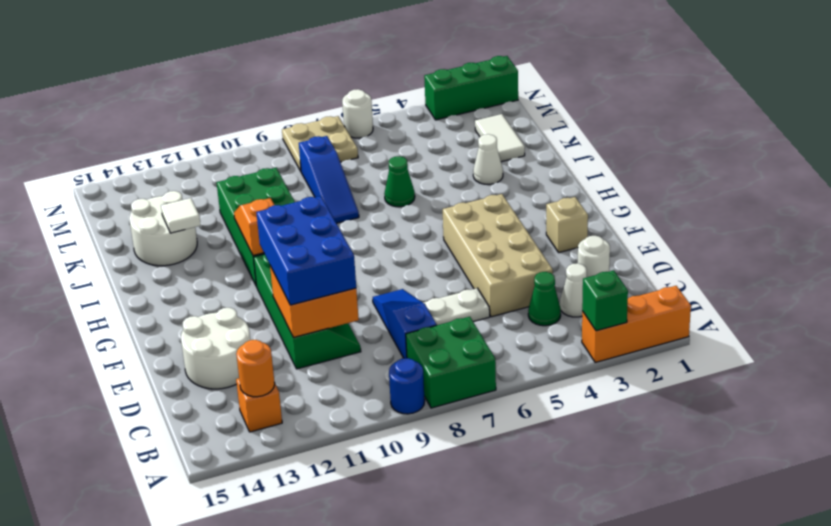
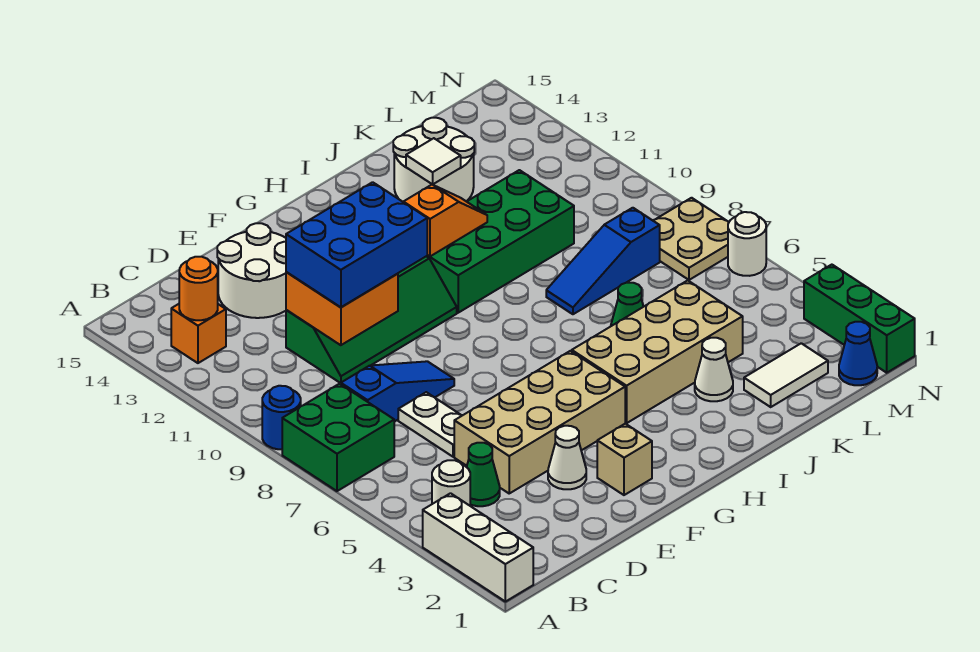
orange 1x3 brick [582,286,691,362] -> white 1x3 brick [423,493,533,602]
green 1x1 brick [582,270,628,331] -> none
white 1x1 cone [560,263,587,317] -> white 1x1 cone moved to [548,426,586,489]
white 1x1 round brick [578,236,610,277] -> white 1x1 round brick moved to [432,460,470,506]
none -> tan 2x4 brick [572,280,743,423]
none -> blue 1x1 cone [839,322,877,385]

